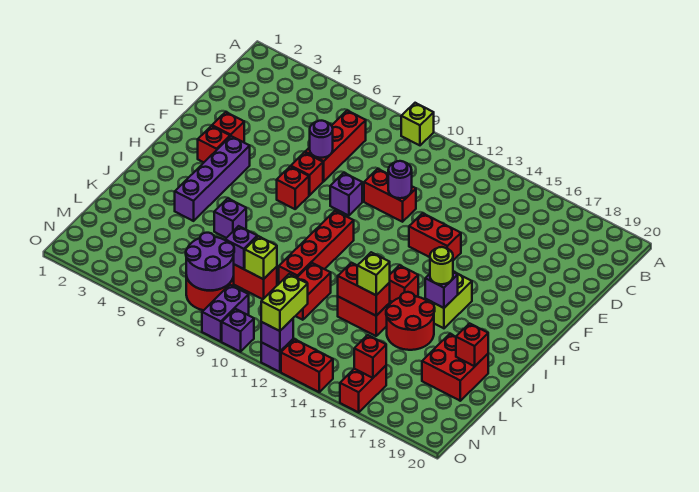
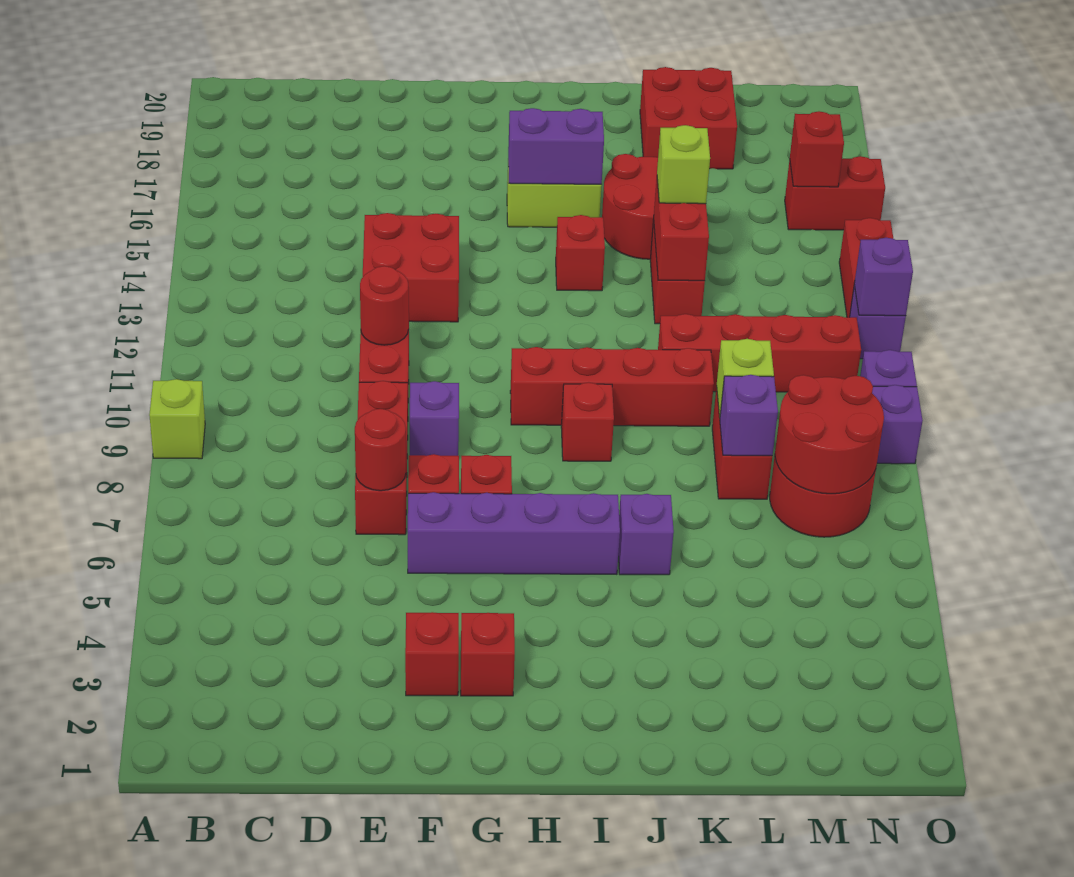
red 1x3 brick [305,111,366,181] -> red 1x3 brick turned to [355,381,408,535]
purple 1x1 round brick [310,121,333,158] -> red 1x1 round brick [355,409,406,491]
purple 1x1 round brick [388,161,412,198] -> red 1x1 round brick [360,266,409,345]
red 1x2 brick [409,213,461,260] -> red 2x2 brick [363,213,459,322]
purple 1x4 brick [175,136,250,221] -> purple 1x4 brick moved to [408,492,620,574]
purple 1x1 brick [425,272,458,308] -> purple 1x2 brick [508,108,604,184]
lime 1x1 round brick [430,247,453,284] -> none
red 1x2 brick [296,263,331,320] -> red 1x4 brick [658,314,861,392]
red 1x1 brick [456,323,488,366] -> red 1x1 brick moved to [561,382,614,461]
purple 2x2 round brick [186,233,234,291] -> red 2x2 round brick [775,375,884,494]
lime 1x2 brick [261,274,308,331] -> none

